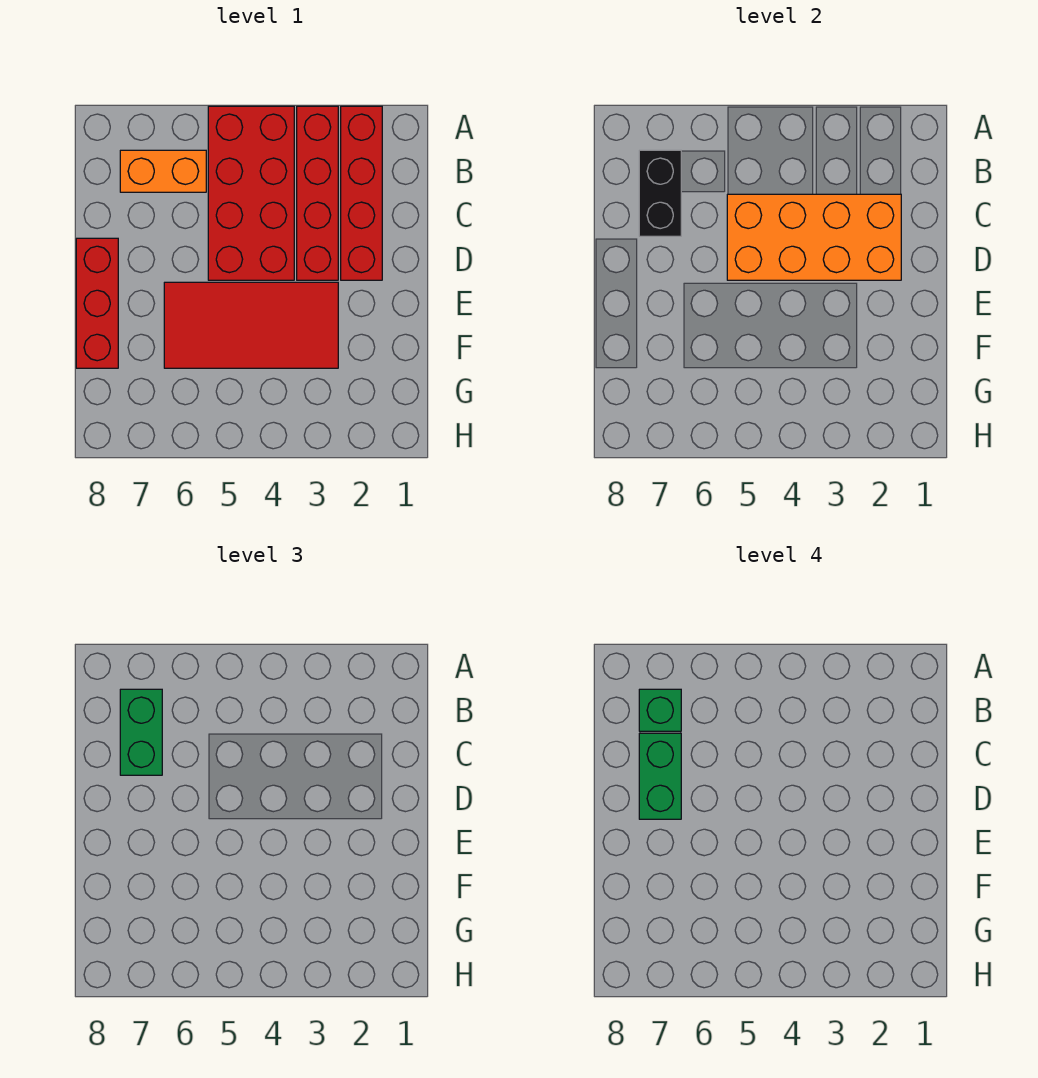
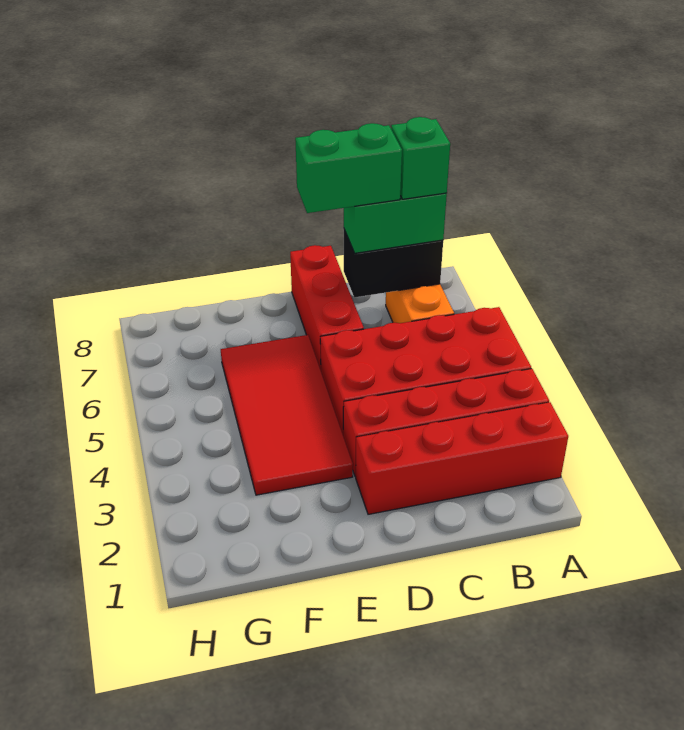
orange 2x4 brick [727,194,901,280] -> none
red 1x3 brick [76,238,118,368] -> red 1x3 brick turned to [290,245,364,370]

